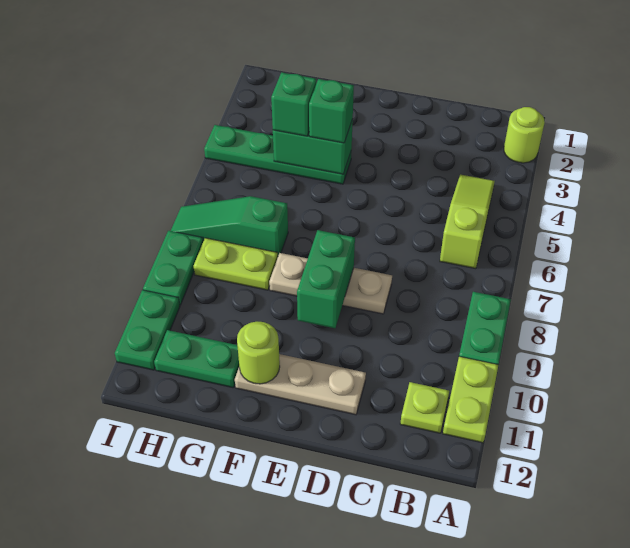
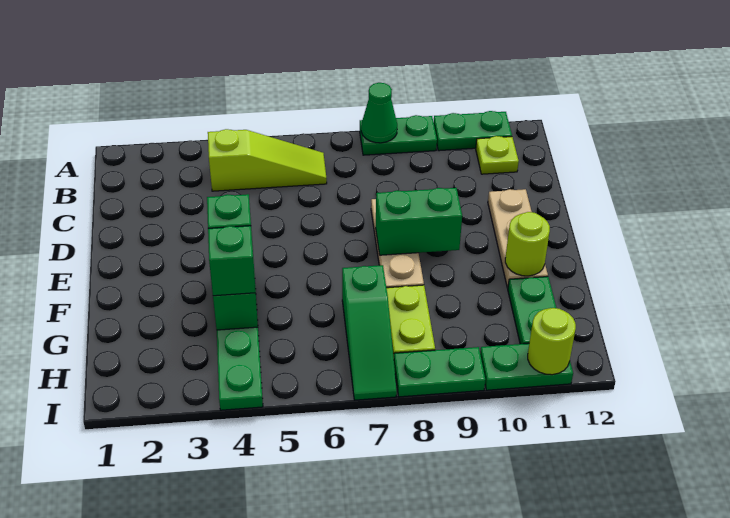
lime 1x1 round brick [504,107,545,163] -> lime 1x1 round brick moved to [528,308,576,375]
none -> green 1x1 cone [361,83,397,143]
lime 1x2 plate [443,357,498,443] -> green 1x2 plate [434,111,512,151]
lime 1x3 slope [440,174,495,269] -> lime 1x3 slope turned to [208,129,327,191]

